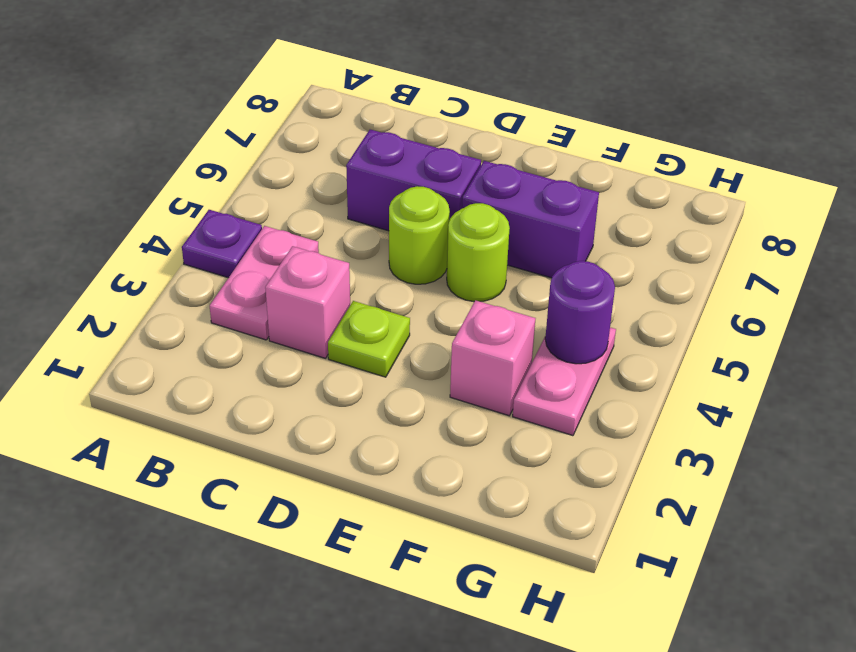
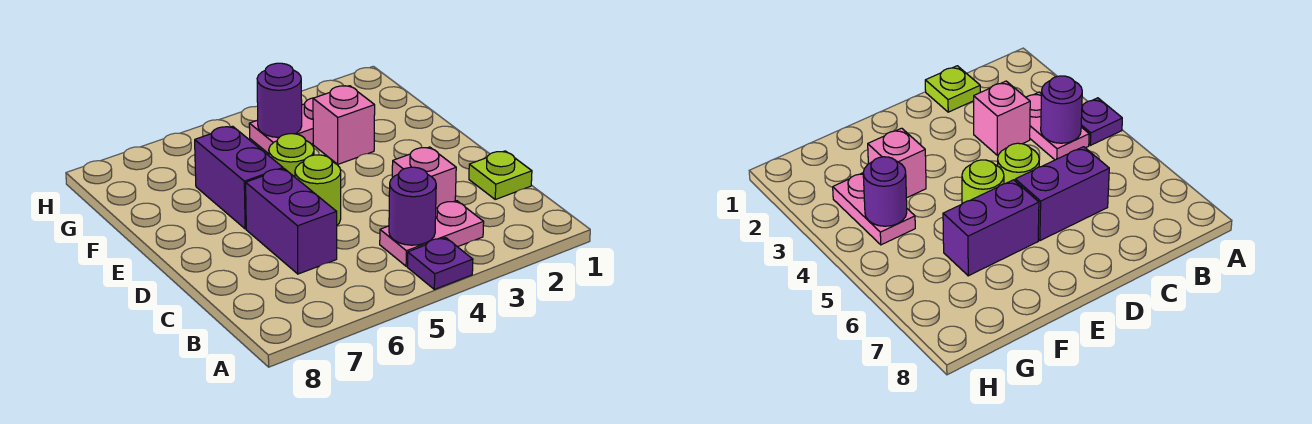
none -> purple 1x1 round brick [389,167,436,245]
lime 1x1 plate [328,301,410,377] -> lime 1x1 plate moved to [469,151,532,199]

